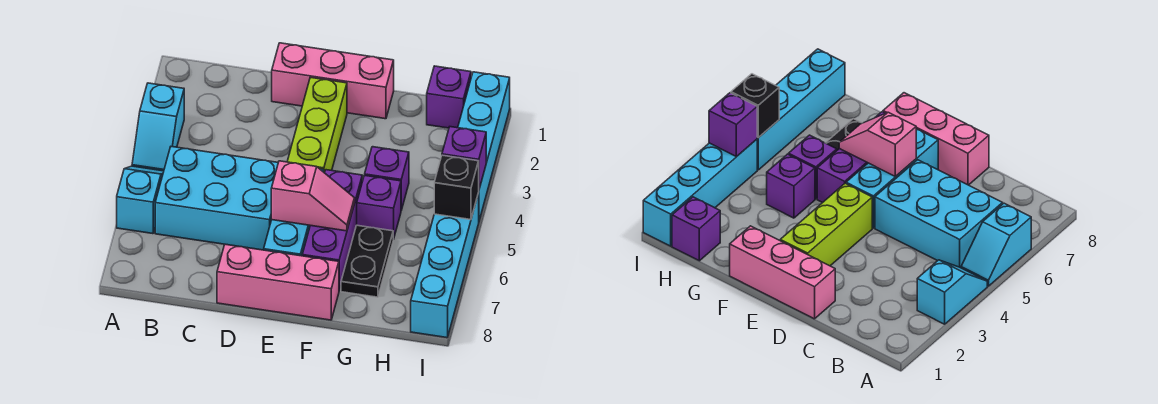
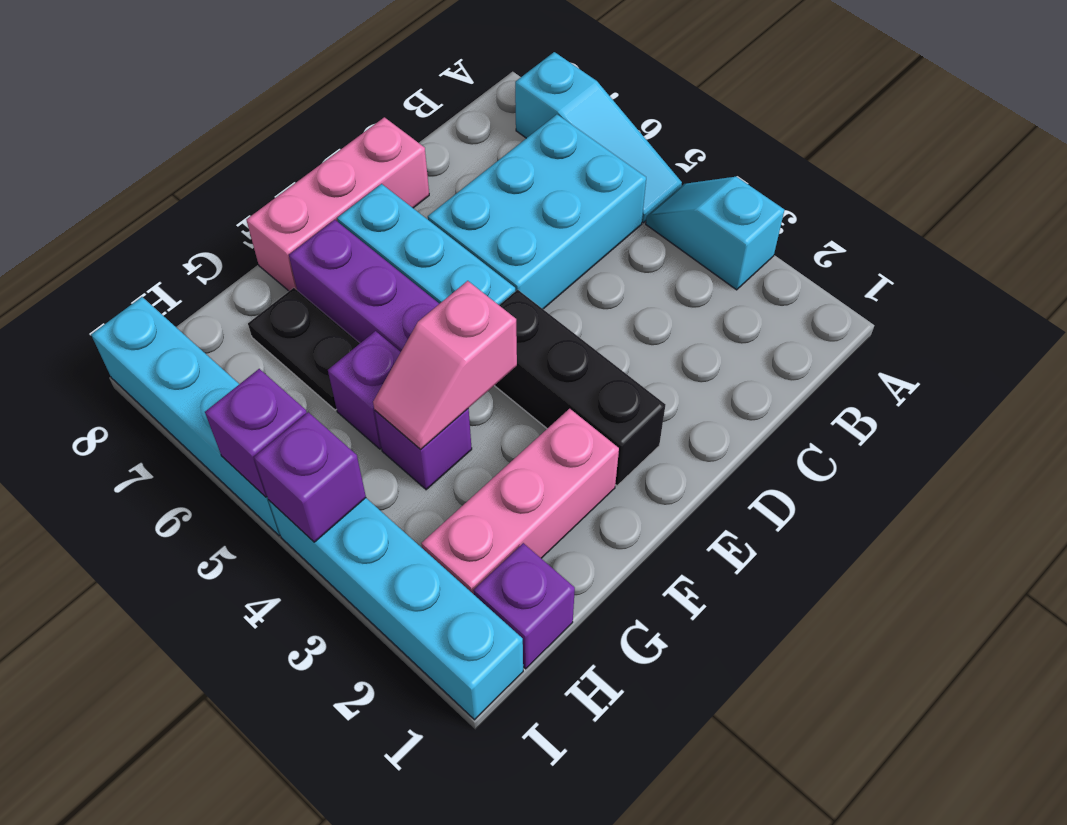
cyan 1x2 slope [117,166,164,234] -> cyan 1x3 slope [515,52,682,223]
pink 1x3 brick [272,43,394,119] -> pink 1x3 brick moved to [421,409,619,594]
lime 1x3 brick [287,77,347,173] -> black 1x3 brick [494,290,666,486]
pink 1x2 slope [271,161,355,231] -> pink 1x2 slope moved to [373,281,517,450]
black 1x1 brick [434,155,479,220] -> purple 1x1 brick [205,369,307,497]

